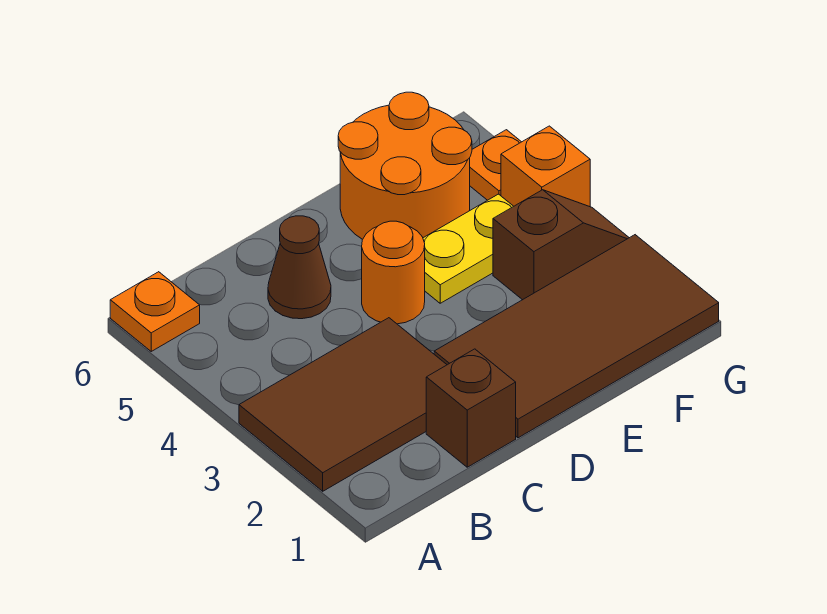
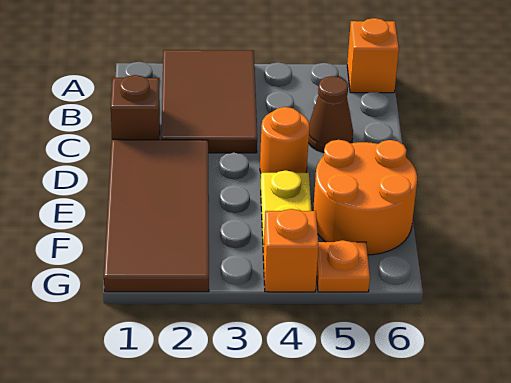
orange 1x1 plate [110,272,200,351] -> orange 1x1 brick [347,18,399,93]
brown 1x2 slope [493,190,629,300] -> none

